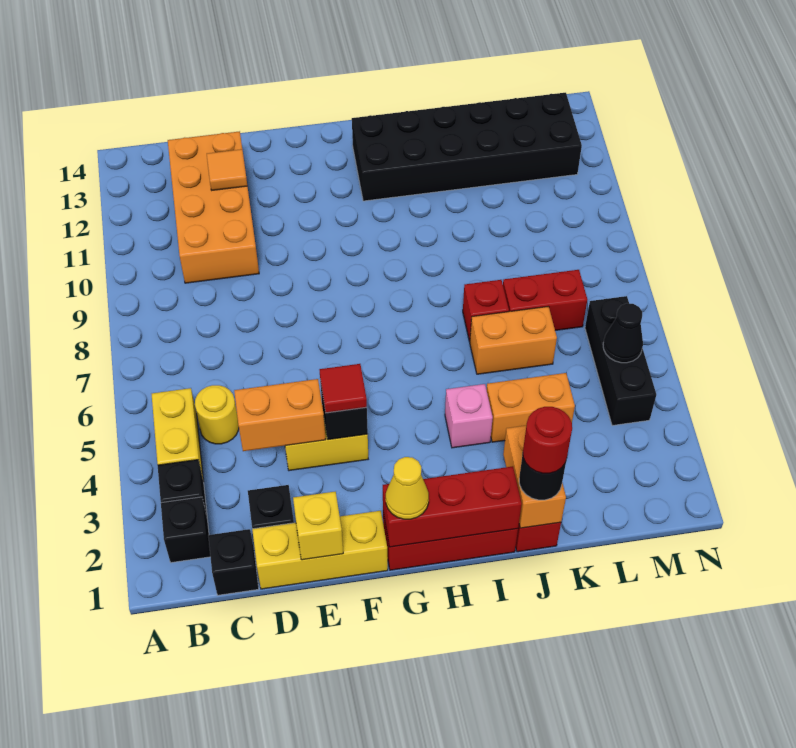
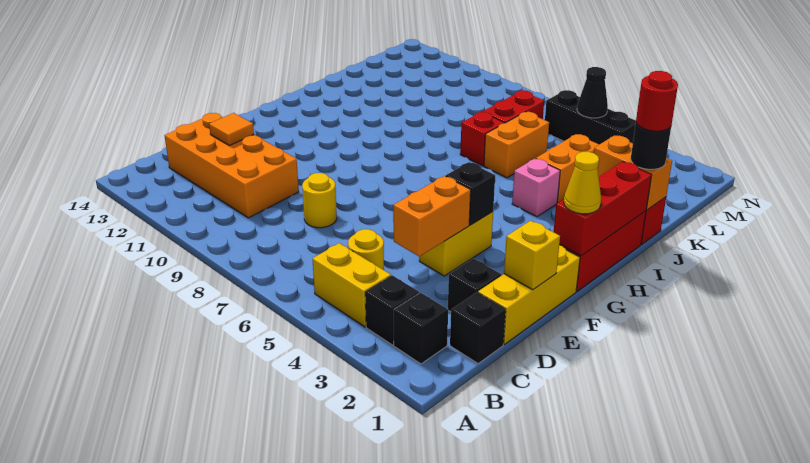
none -> yellow 1x1 round brick [302,173,337,228]
red 1x1 tile [319,364,367,413] -> none
black 2x6 brick [352,93,582,201] -> none

